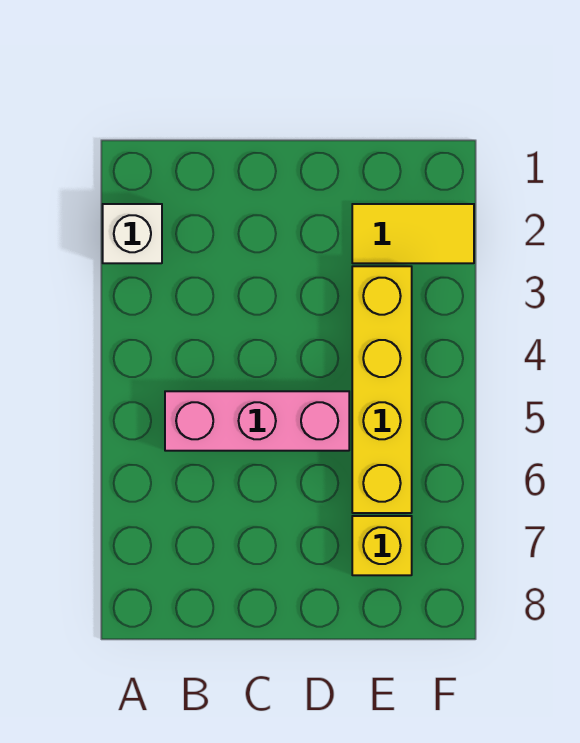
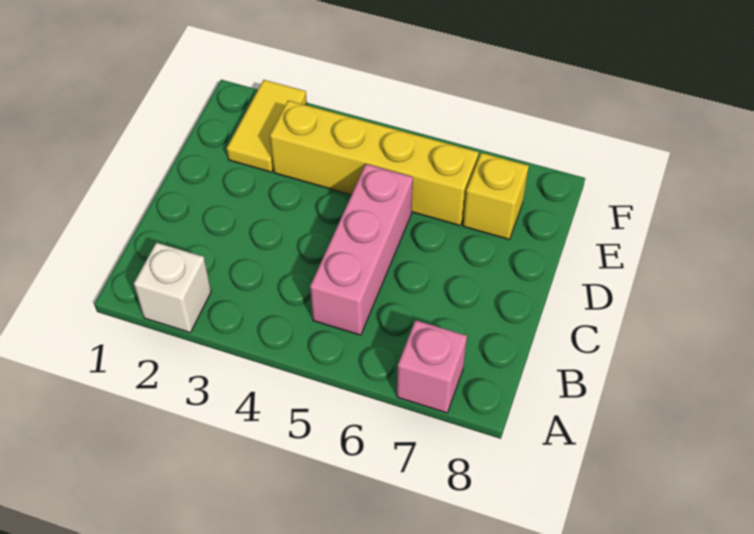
none -> pink 1x1 brick [397,320,467,413]

